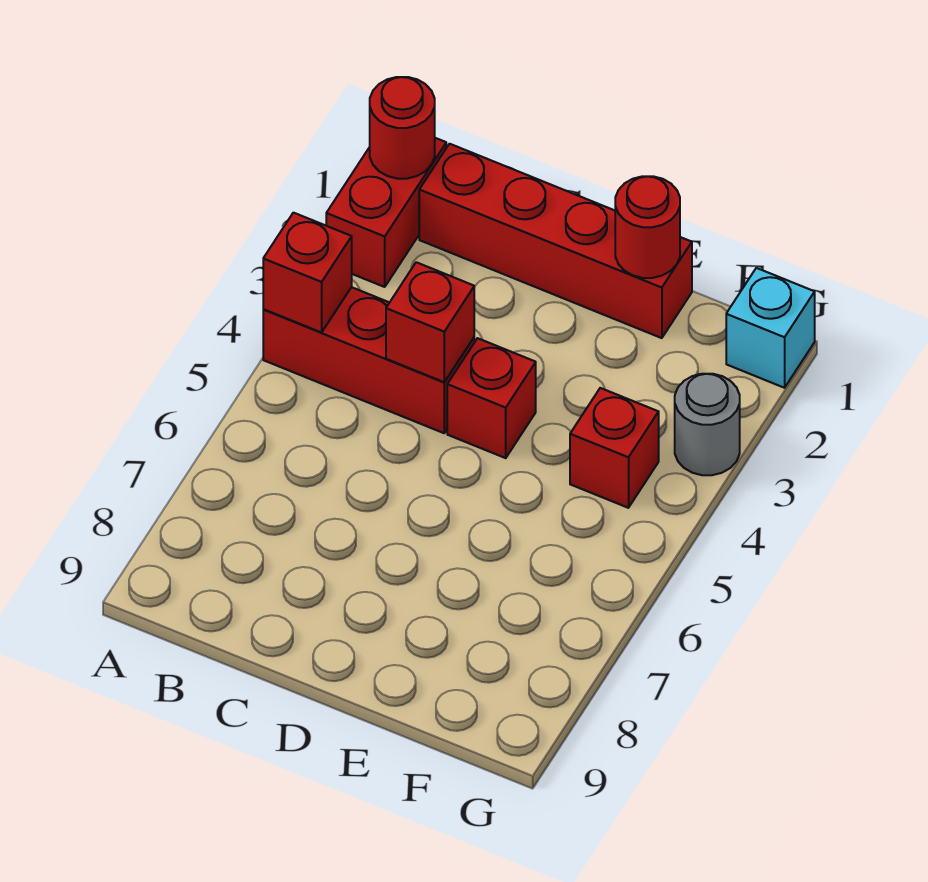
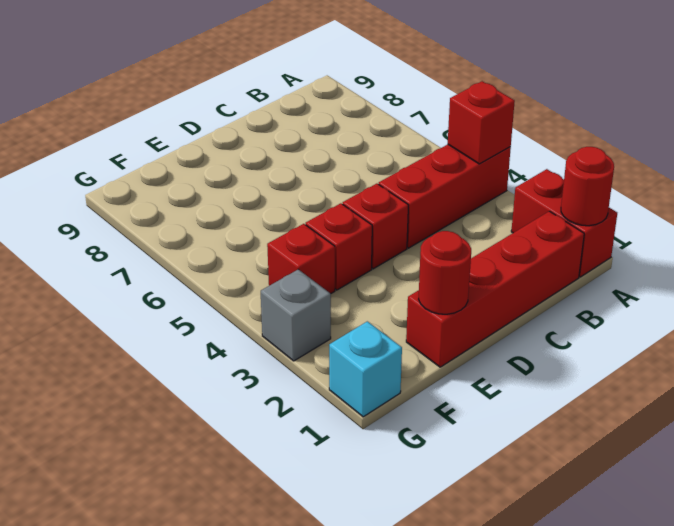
red 1x1 brick [386,262,474,382] -> red 1x1 brick moved to [306,203,372,290]
grey 1x1 round brick [675,374,740,475] -> grey 1x1 brick [261,269,331,361]

